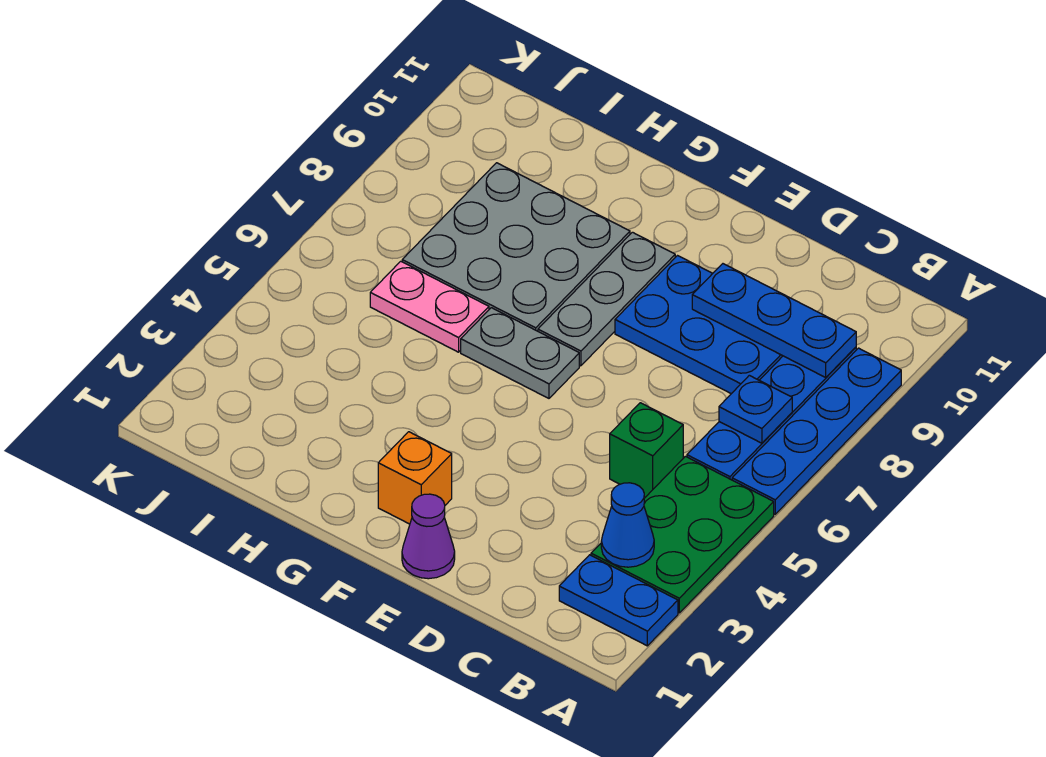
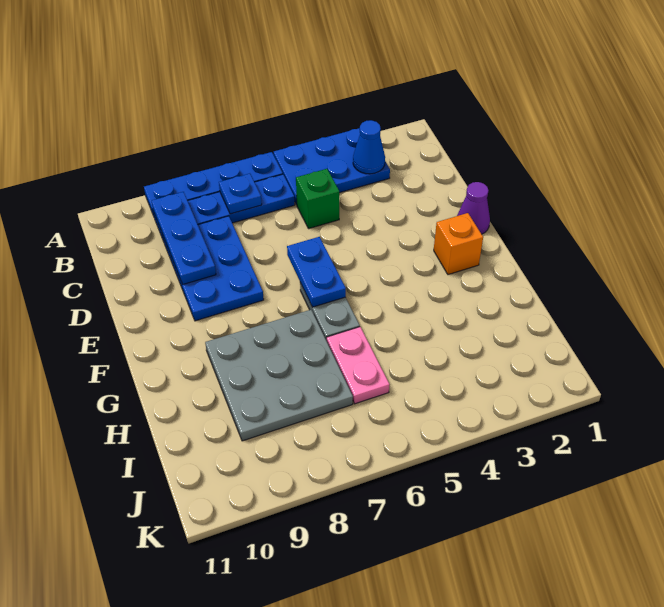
blue 1x2 plate [559,555,678,646] -> blue 1x2 plate moved to [287,237,346,307]
green 2x3 plate [591,456,774,613] -> blue 2x3 plate [274,128,390,205]
grey 1x3 plate [538,232,675,366] -> none

